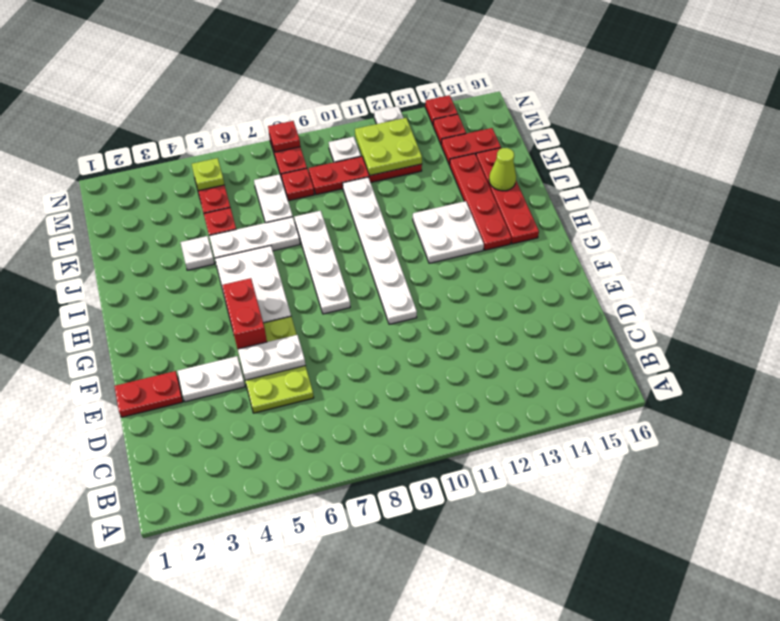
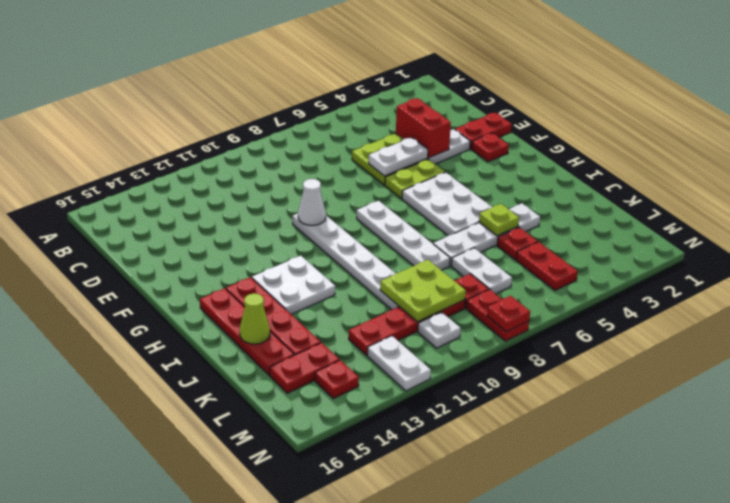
red 1x2 brick [222,278,267,349] -> red 1x2 brick moved to [396,98,451,158]
none -> white 1x1 cone [298,179,326,226]
lime 2x2 plate [355,118,422,176] -> lime 2x2 plate moved to [380,260,466,322]
lime 1x1 plate [192,158,224,191] -> lime 1x1 plate moved to [479,204,519,236]
red 1x1 plate [425,95,458,125] -> red 1x1 plate moved to [472,133,509,162]

